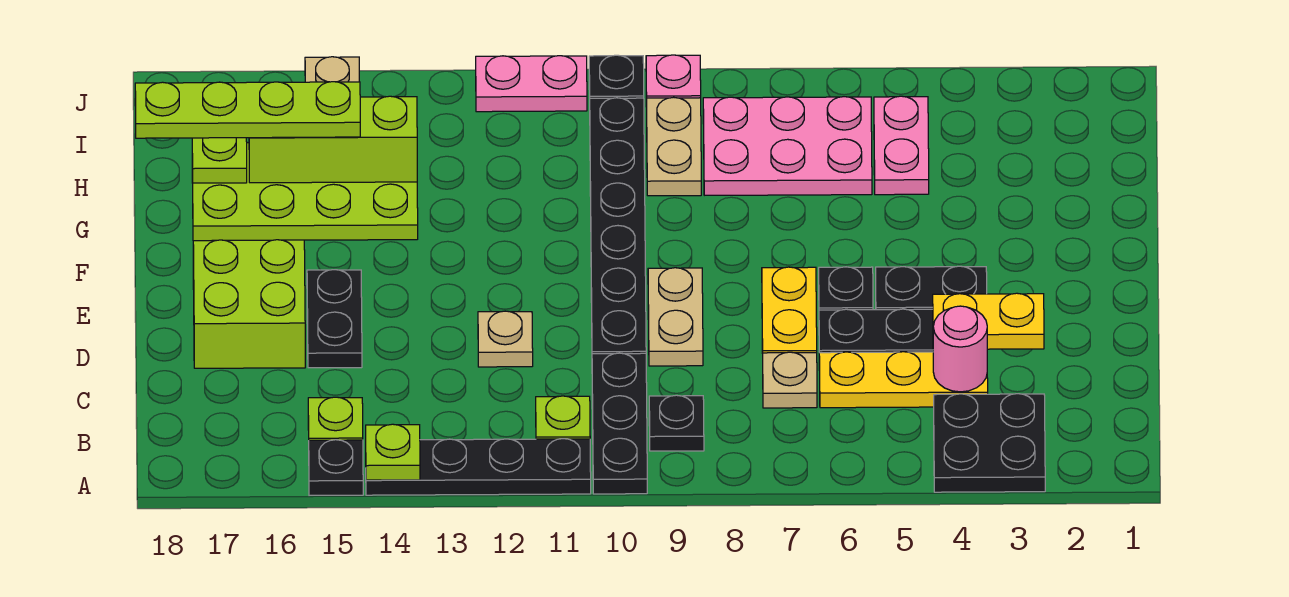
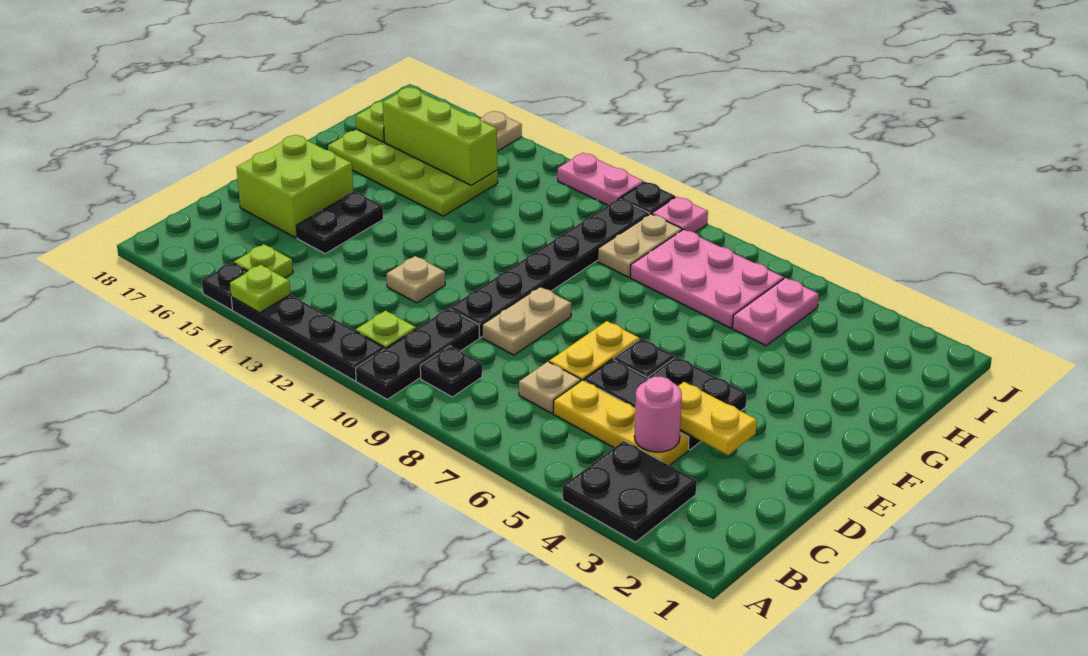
lime 1x4 plate [135,82,360,138] -> none

